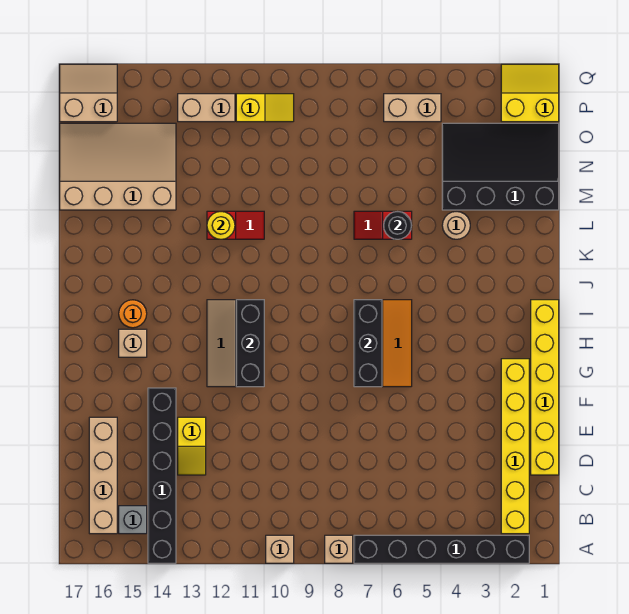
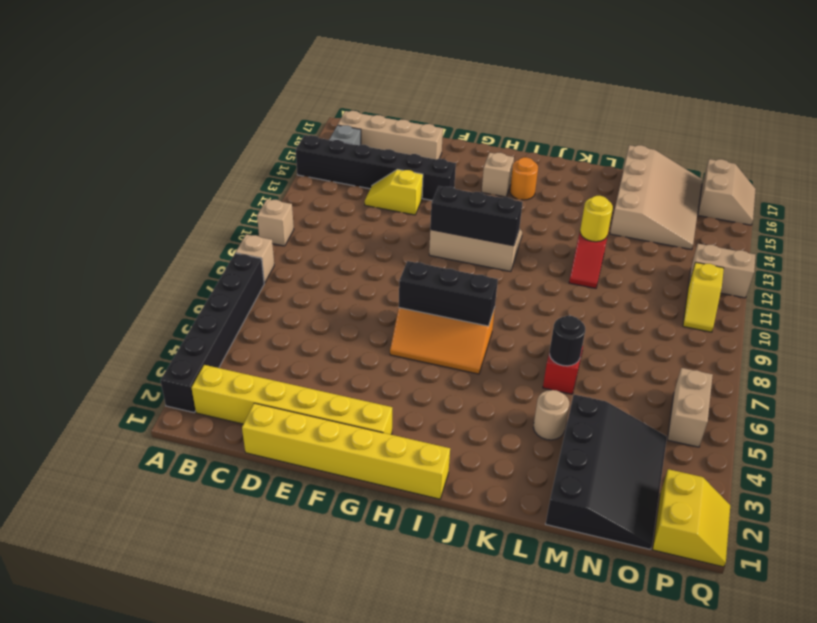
tan 1x2 brick [178,94,235,122] -> tan 1x2 brick turned to [688,244,755,298]

